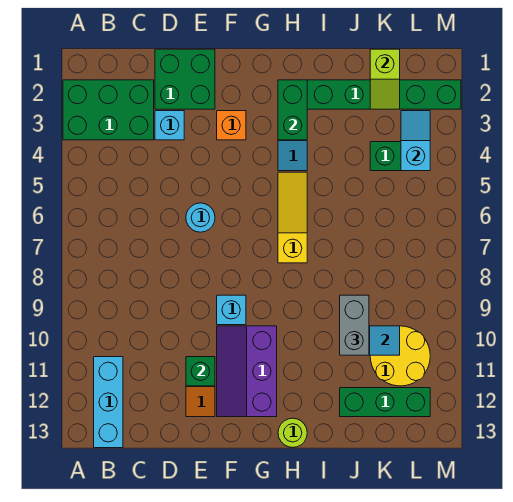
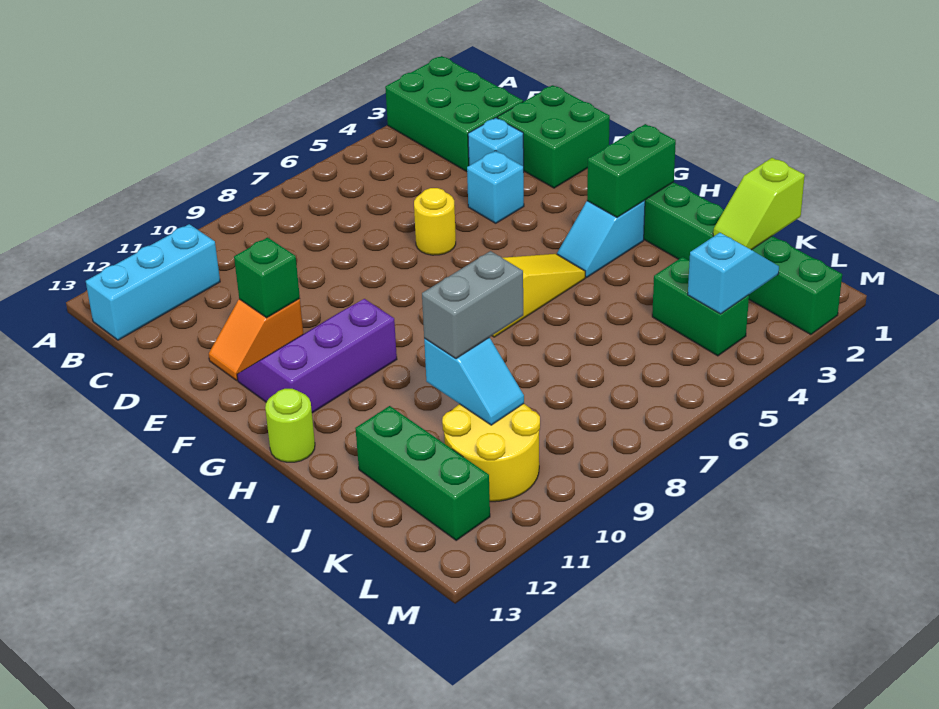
cyan 1x1 round brick [186,203,215,232] -> yellow 1x1 round brick [414,188,456,255]
orange 1x1 brick [217,111,246,140] -> none
cyan 1x1 brick [217,295,246,325] -> cyan 1x1 brick moved to [467,151,524,223]

